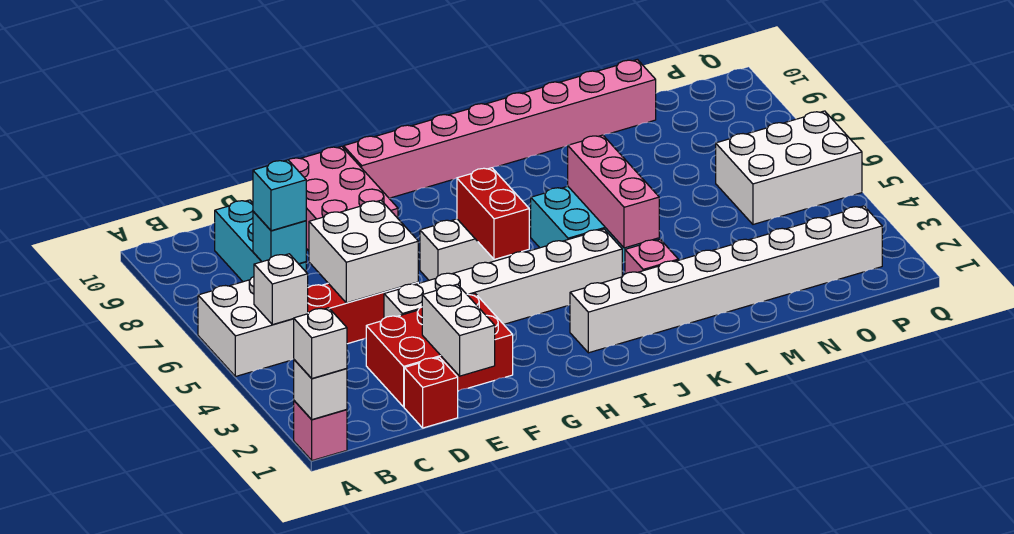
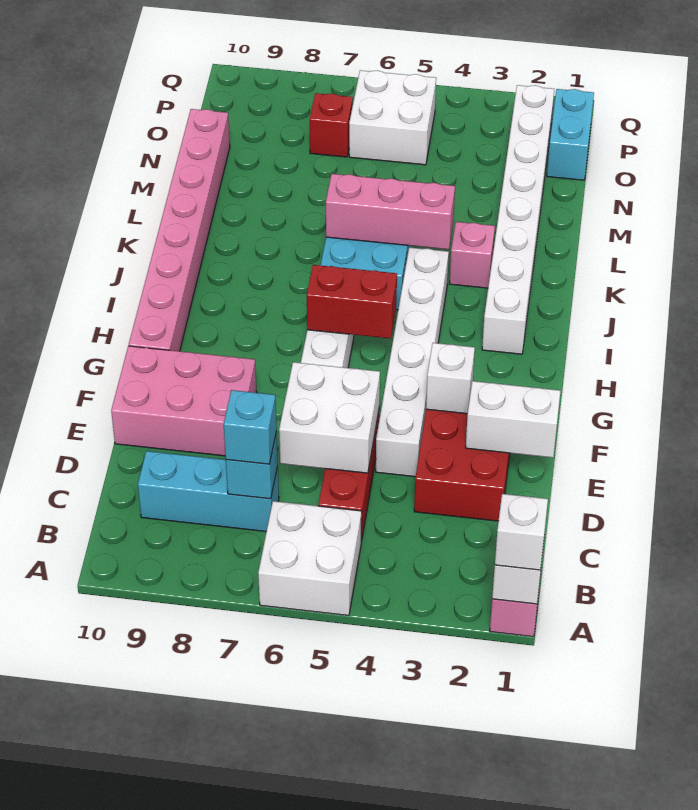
white 1x1 brick [254,254,308,325] -> white 1x1 brick moved to [426,343,475,414]
red 1x1 brick [404,357,458,428] -> red 1x1 brick moved to [309,93,353,157]
none -> cyan 1x2 brick [547,89,594,180]
white 2x3 brick [716,111,862,224] -> white 2x2 brick [349,70,436,165]

